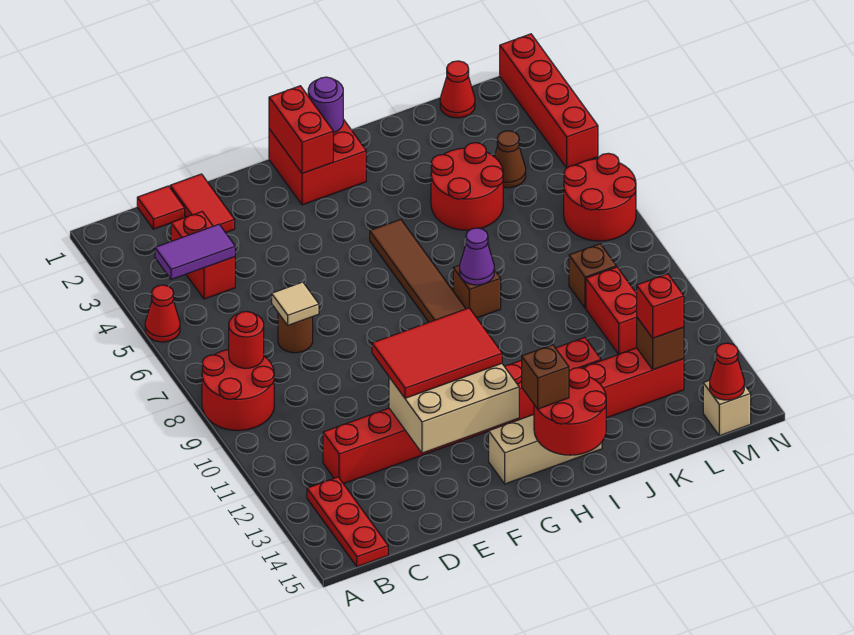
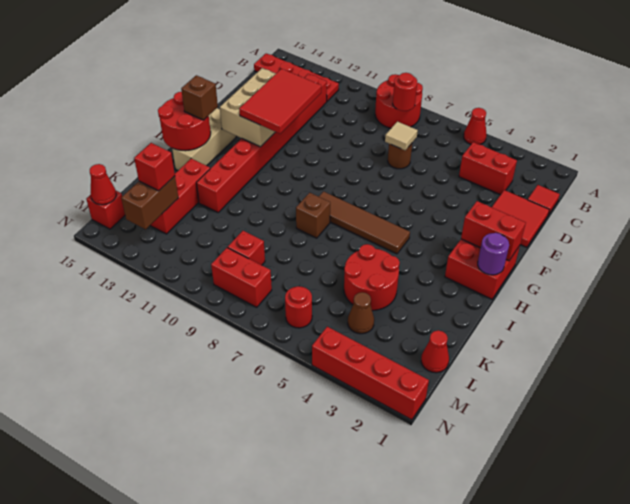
purple 1x2 tile [155,224,235,280] -> none
red 1x3 plate [307,477,388,567] -> red 1x4 plate [254,53,339,101]
red 1x2 tile [170,174,235,233] -> red 2x2 tile [492,190,549,247]
purple 1x1 cone [460,228,494,285] -> none
brown 1x1 brick [569,244,616,308] -> red 1x1 brick [228,231,265,265]
red 1x2 brick [586,267,637,354] -> red 1x2 brick moved to [211,248,272,307]
brown 1x1 brick [637,318,684,370] -> brown 1x2 brick [121,176,178,229]
red 2x2 round brick [564,153,636,241] -> red 1x1 round brick [285,286,312,328]
tan 1x1 brick [703,380,751,436] -> red 1x1 brick [86,191,125,229]

